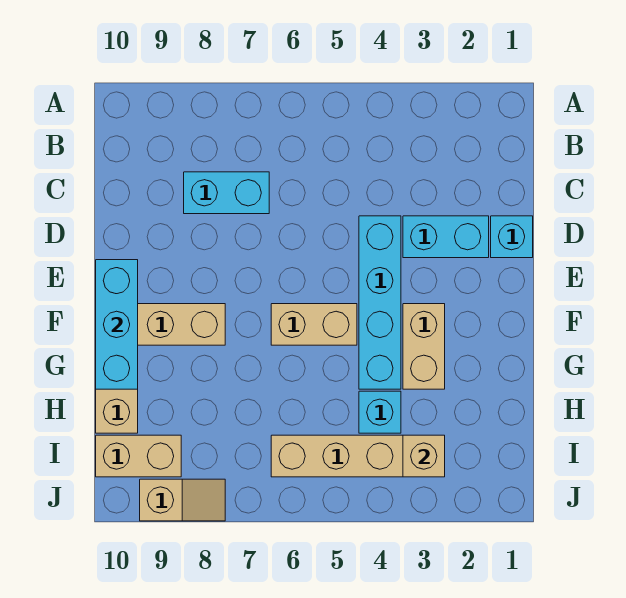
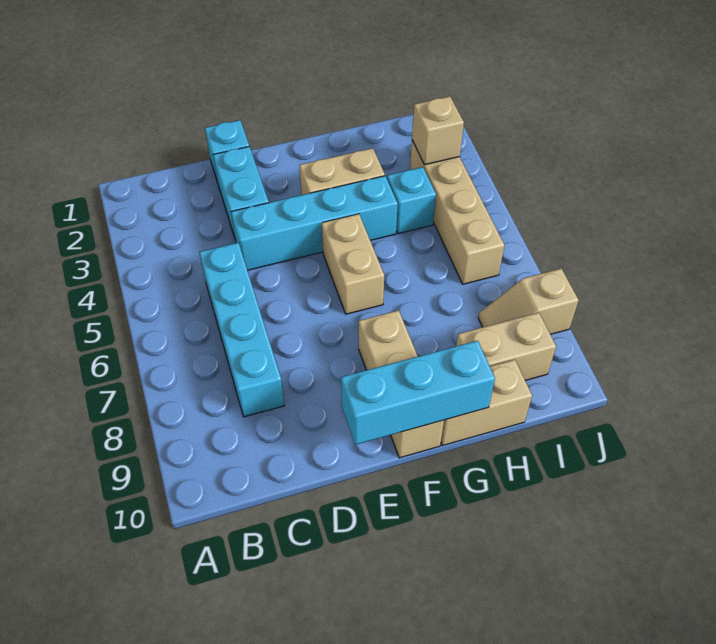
cyan 1x2 brick [184,172,269,214] -> cyan 1x4 brick [199,243,285,417]
tan 1x2 brick [96,435,181,477] -> tan 1x2 brick turned to [456,313,556,380]
tan 1x2 slope [140,479,225,521] -> tan 1x2 slope turned to [478,269,579,334]

